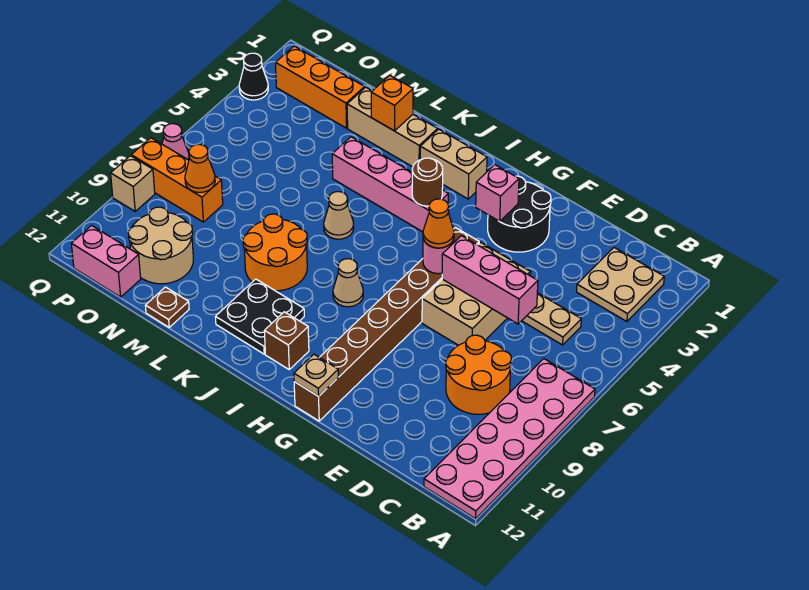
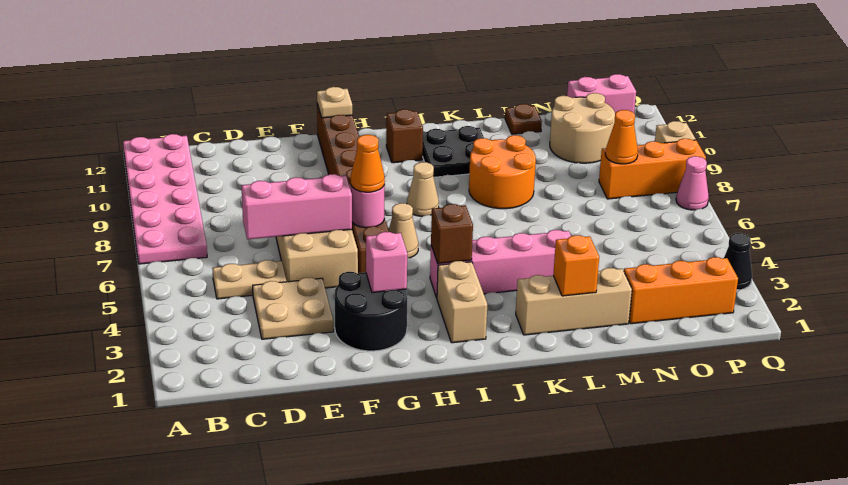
tan 2x2 plate [577,248,664,321] -> tan 2x2 plate moved to [253,277,334,339]
orange 2x2 round brick [446,335,511,414] -> none
tan 1x2 brick [420,129,487,199] -> tan 1x2 brick turned to [437,261,487,343]
brown 1x1 round brick [412,158,443,206] -> brown 1x1 brick [431,204,473,264]
tan 1x1 cone [324,192,354,239] -> tan 1x1 cone moved to [388,203,418,258]

